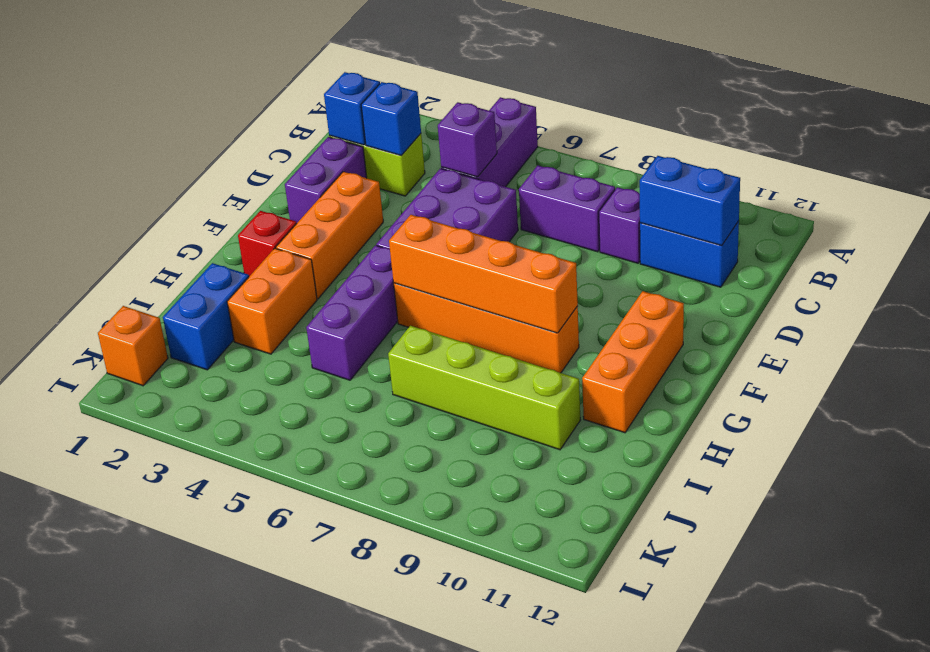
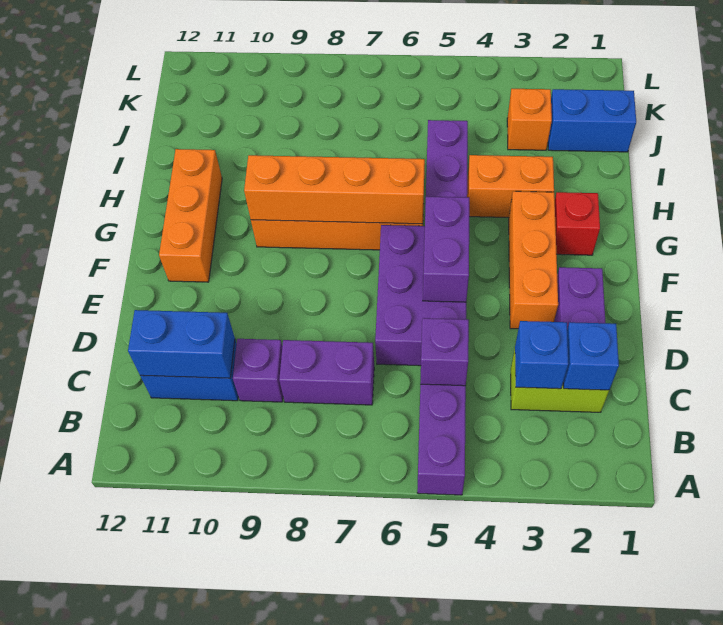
none -> purple 1x2 brick [423,197,469,302]
orange 1x2 brick [227,248,317,354] -> orange 1x2 brick turned to [467,155,554,217]
blue 1x2 brick [163,263,249,370] -> blue 1x2 brick turned to [548,89,636,152]
lime 1x4 brick [388,326,580,450] -> none
orange 1x1 brick [98,306,168,386] -> orange 1x1 brick moved to [507,89,552,150]

